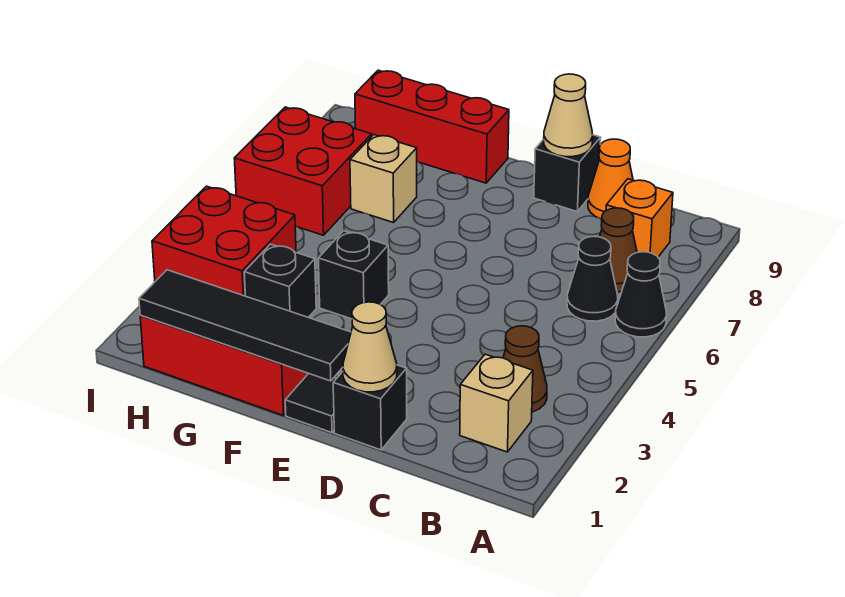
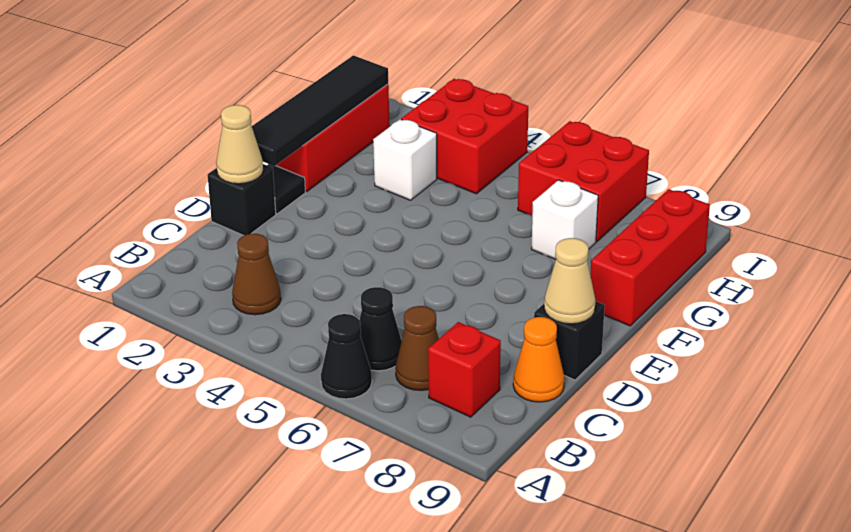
tan 1x1 brick [460,354,533,452] -> none
orange 1x1 brick [606,179,673,257] -> red 1x1 brick [428,322,501,417]
black 1x1 brick [318,231,389,319] -> none
black 1x1 brick [244,244,316,318] -> white 1x1 brick [373,119,437,200]
tan 1x1 brick [350,135,417,223] -> white 1x1 brick [531,180,598,259]

